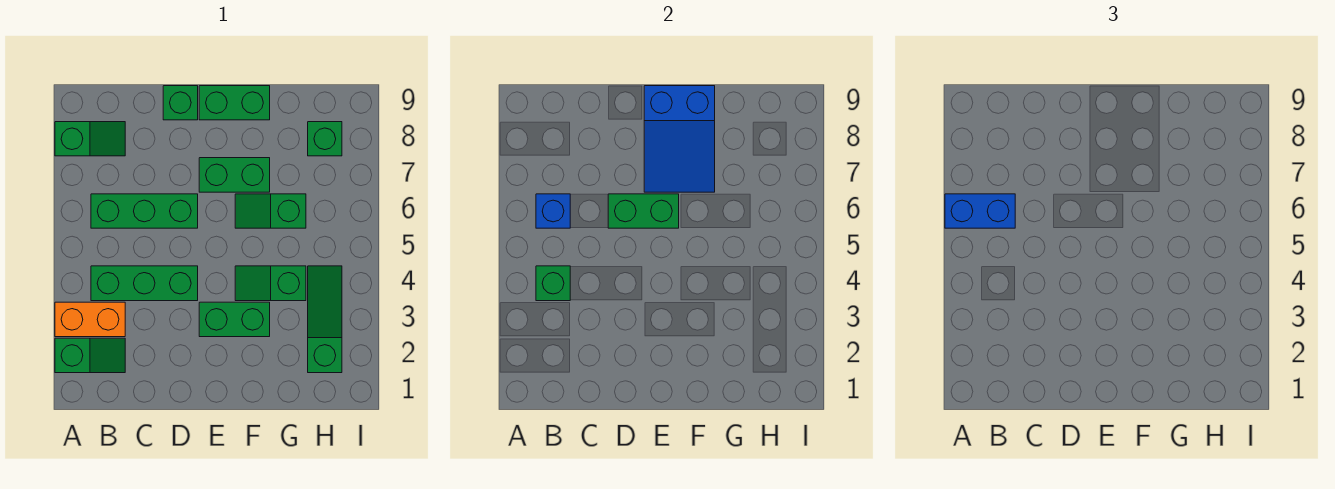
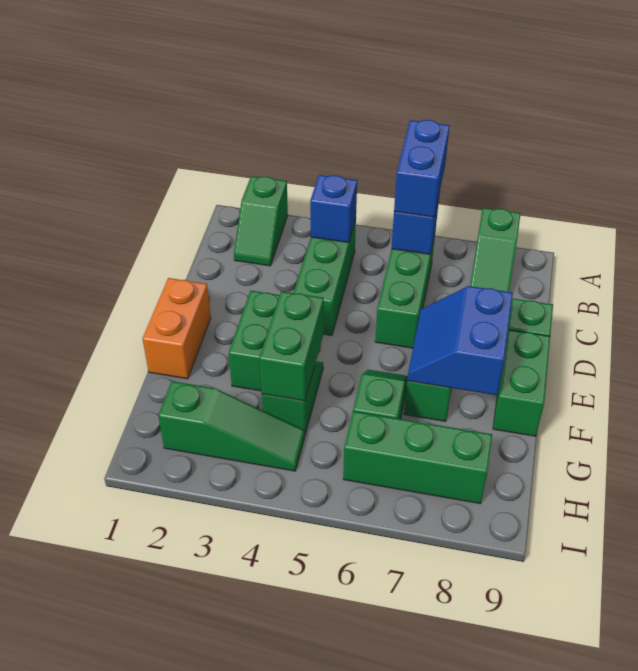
orange 1x2 brick [55,302,125,337] -> orange 1x2 brick moved to [143,278,211,379]
green 1x1 brick [536,266,570,301] -> blue 1x1 brick [310,175,357,243]
green 1x2 brick [608,194,679,228] -> green 1x2 brick moved to [259,291,324,401]
blue 2x3 slope [644,86,715,192] -> blue 2x2 slope [407,286,513,395]
green 1x1 brick [308,122,342,156] -> green 1x3 brick [343,411,492,504]

